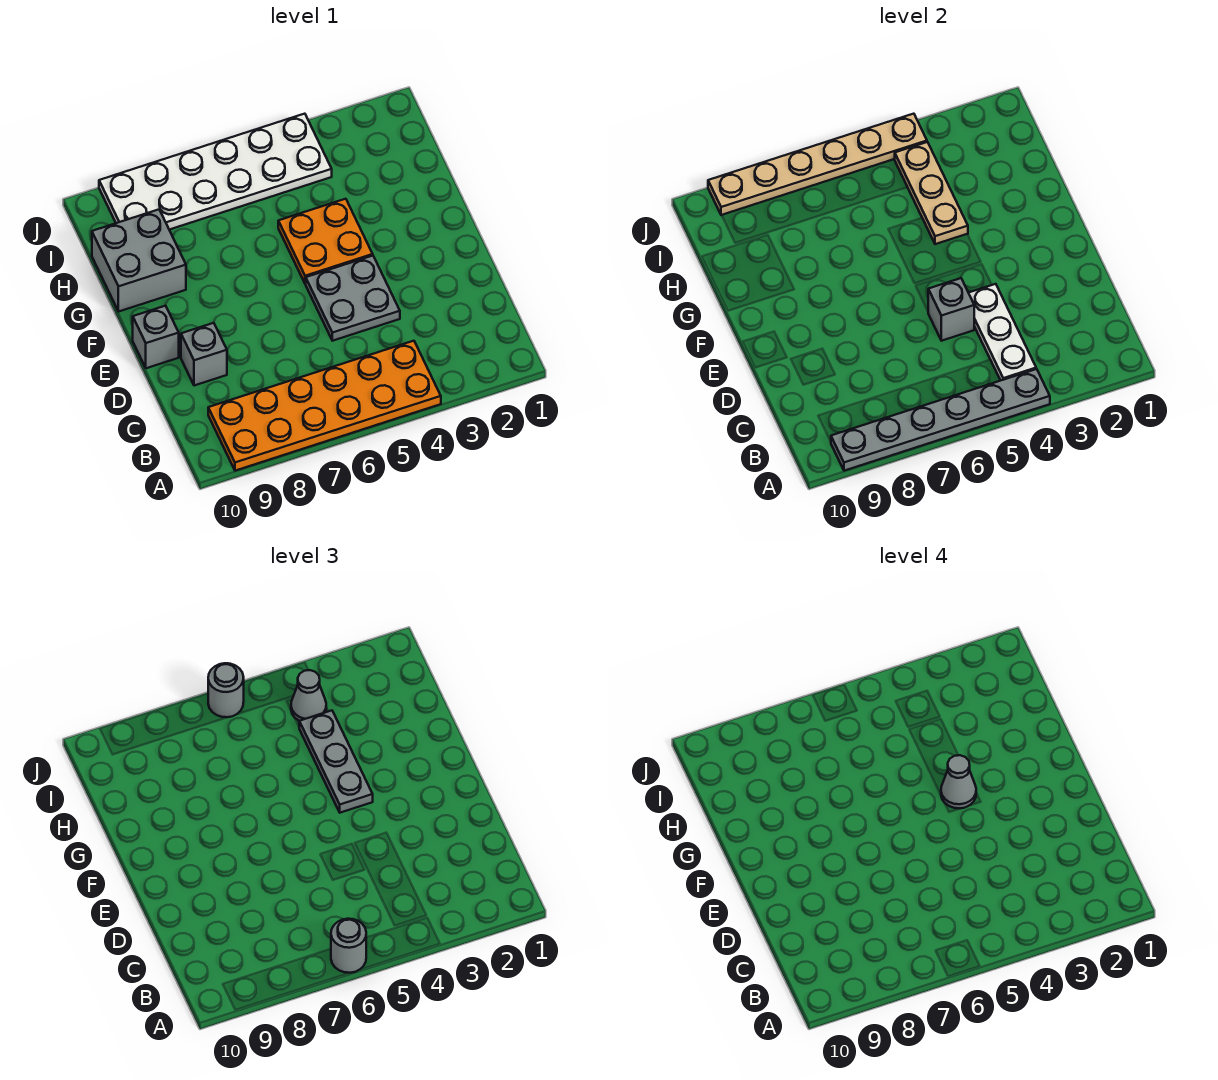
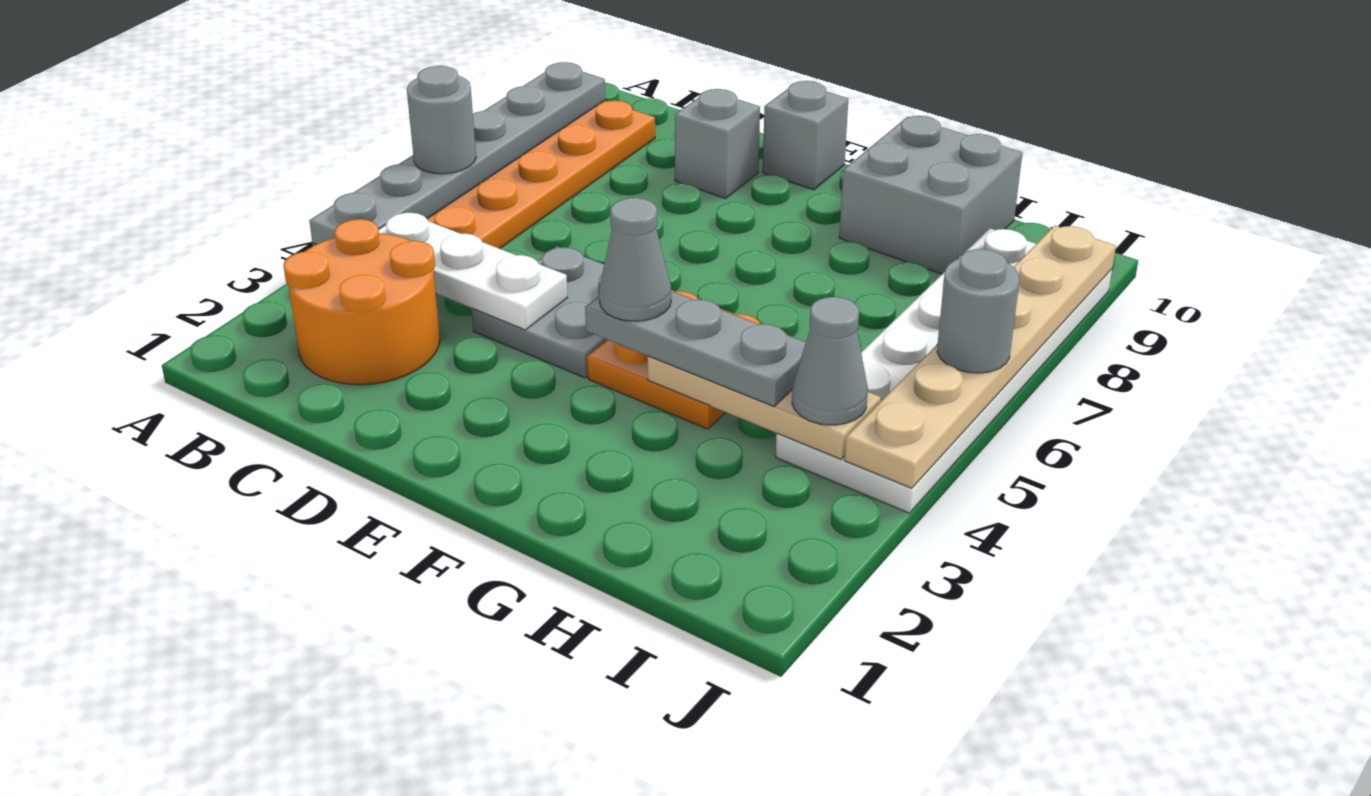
none -> orange 2x2 round brick [283,219,440,385]
grey 1x1 brick [928,278,975,341] -> none

